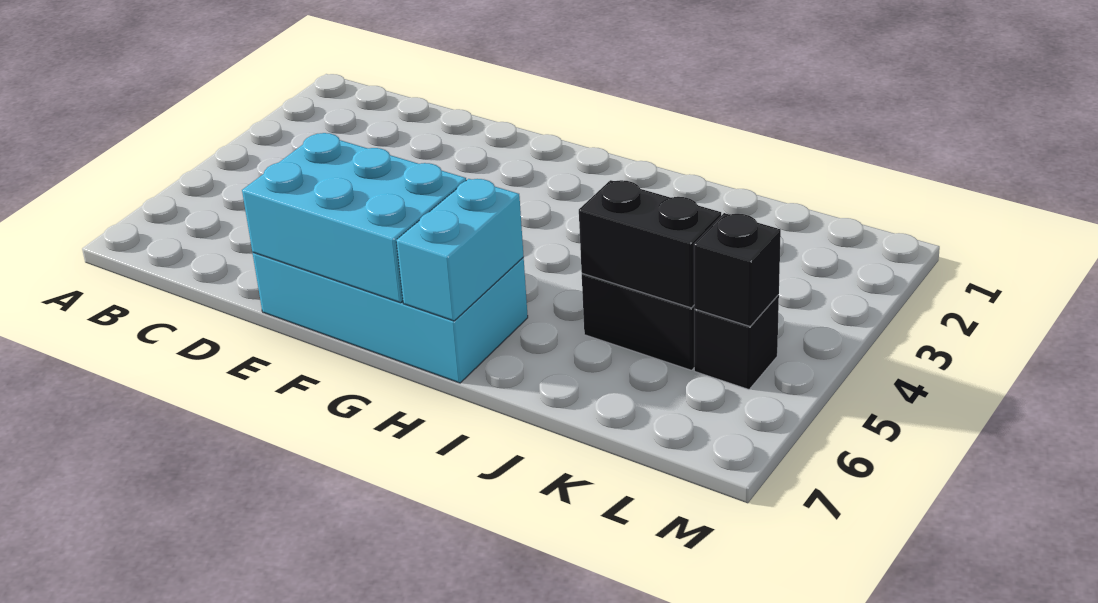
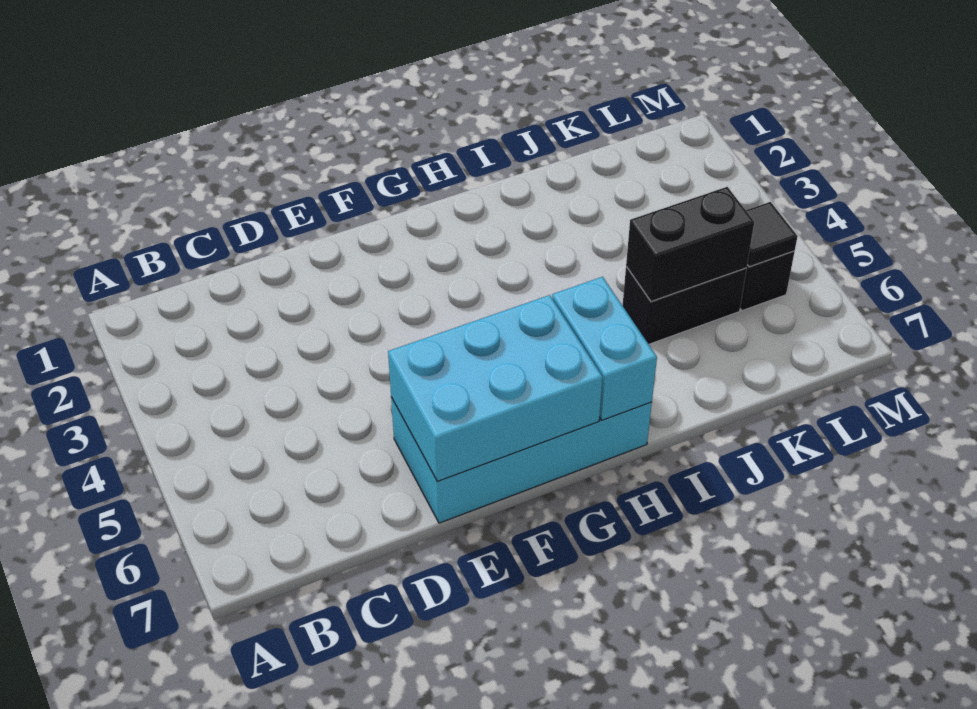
black 1x1 brick [694,213,781,326] -> black 1x1 tile [746,202,798,267]

